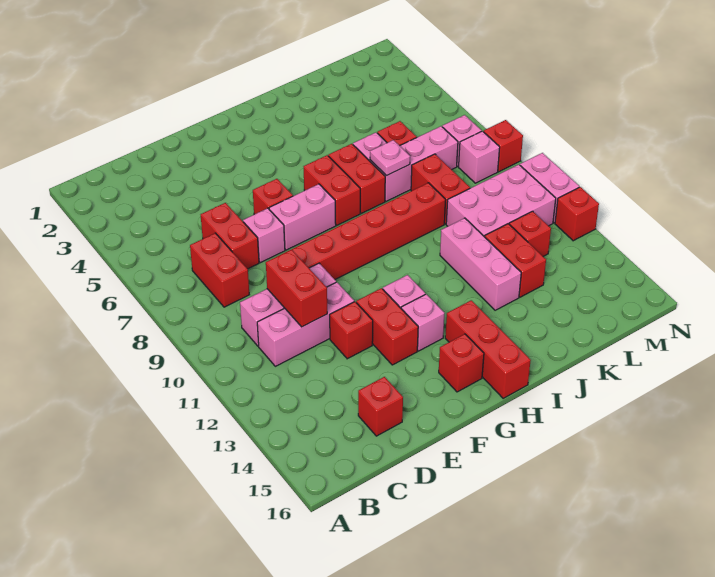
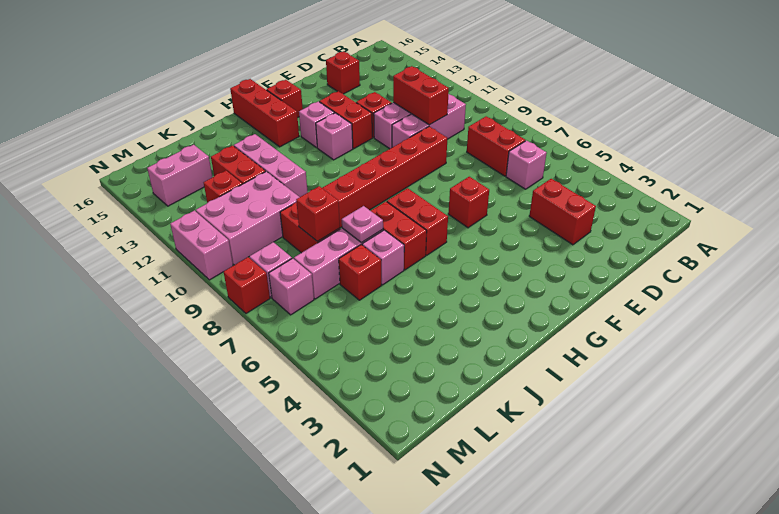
red 1x2 brick [201,203,259,269] -> red 1x2 brick moved to [529,179,596,245]
pink 1x1 brick [243,208,285,263] -> pink 1x1 brick moved to [506,141,547,189]
pink 1x2 brick [269,184,336,250] -> pink 1x2 brick moved to [147,145,213,206]
red 1x1 brick [555,187,599,241] -> red 1x1 brick moved to [296,186,340,241]

